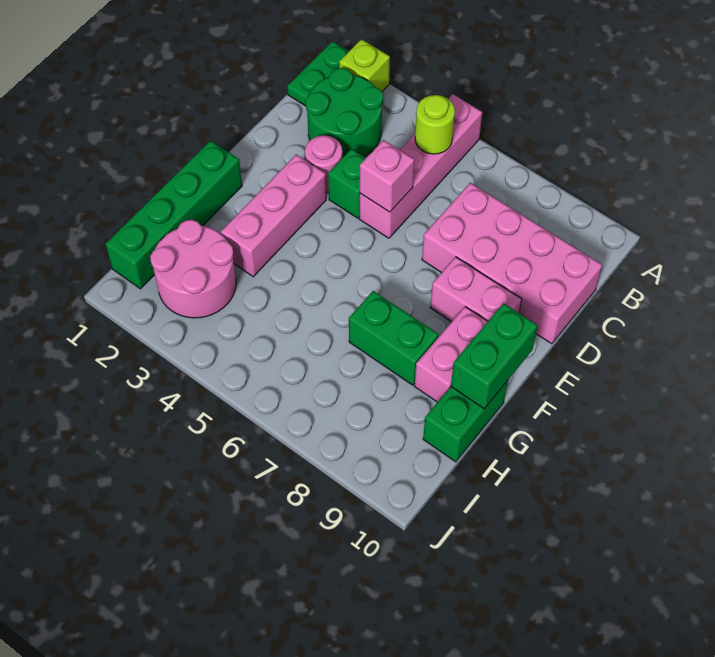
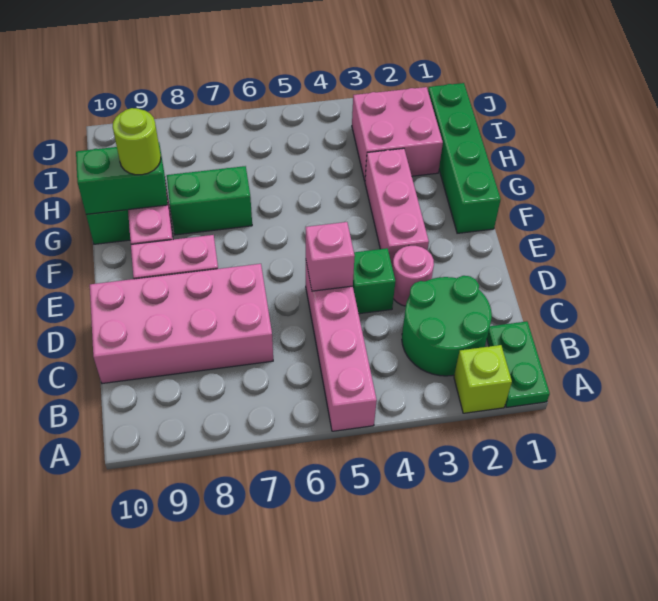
lime 1x1 round brick [415,95,455,154] -> lime 1x1 round brick moved to [113,108,161,175]
green 1x2 brick [451,303,538,409] -> green 1x2 brick turned to [76,142,168,214]
pink 2x2 round brick [150,220,236,318] -> pink 2x2 brick [352,87,443,181]

